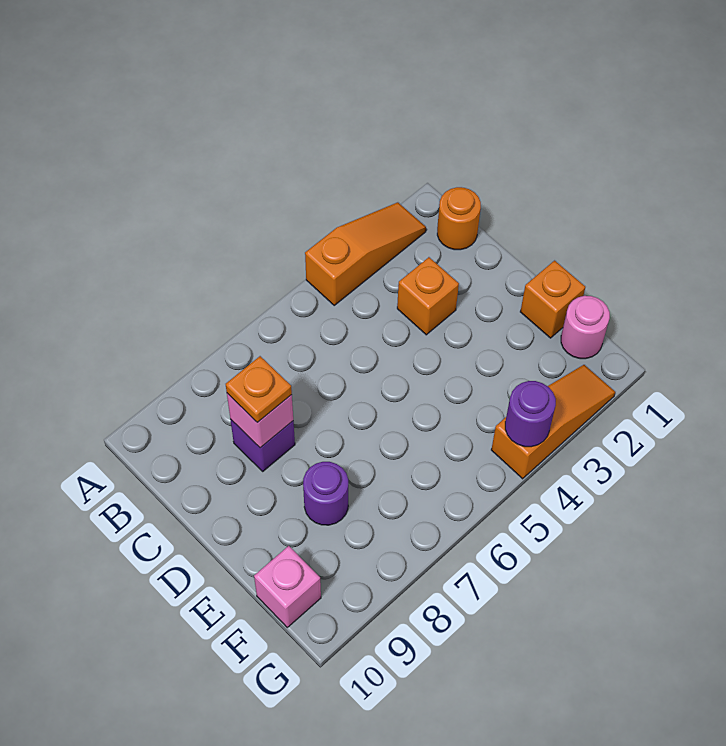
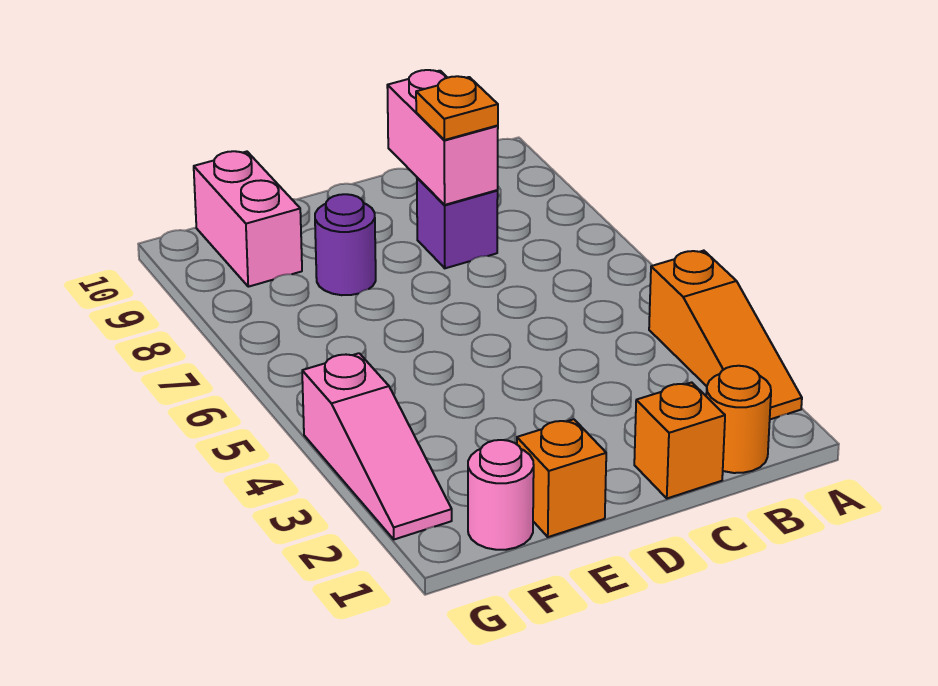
orange 1x1 brick [397,257,459,335] -> orange 1x1 brick moved to [634,382,725,498]
pink 1x1 brick [227,393,293,448] -> pink 1x2 brick [387,70,498,205]
pink 1x1 brick [254,546,321,627] -> pink 1x2 brick [194,151,302,287]
orange 1x3 slope [491,365,615,479] -> pink 1x3 slope [302,353,452,539]
purple 1x1 round brick [505,381,556,447] -> none

